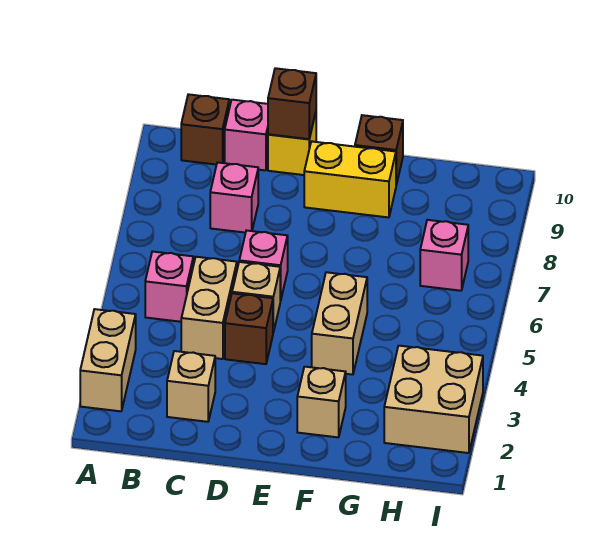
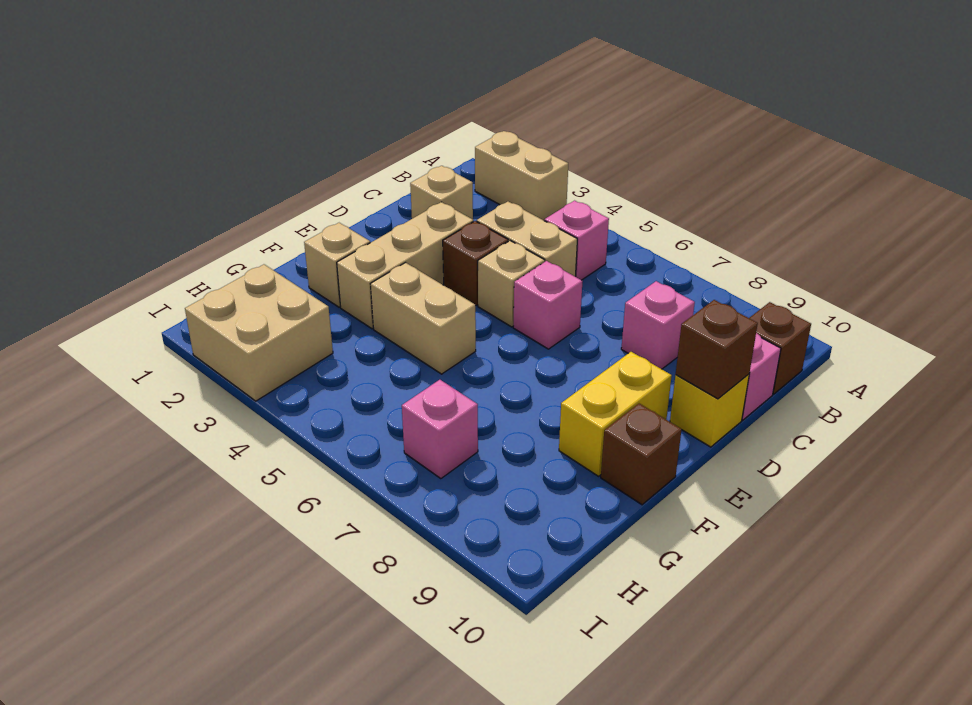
none -> tan 1x3 brick [337,202,473,329]

